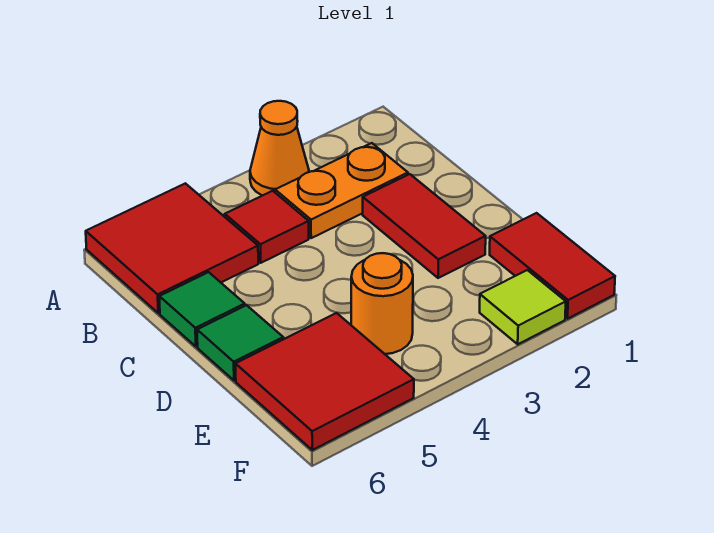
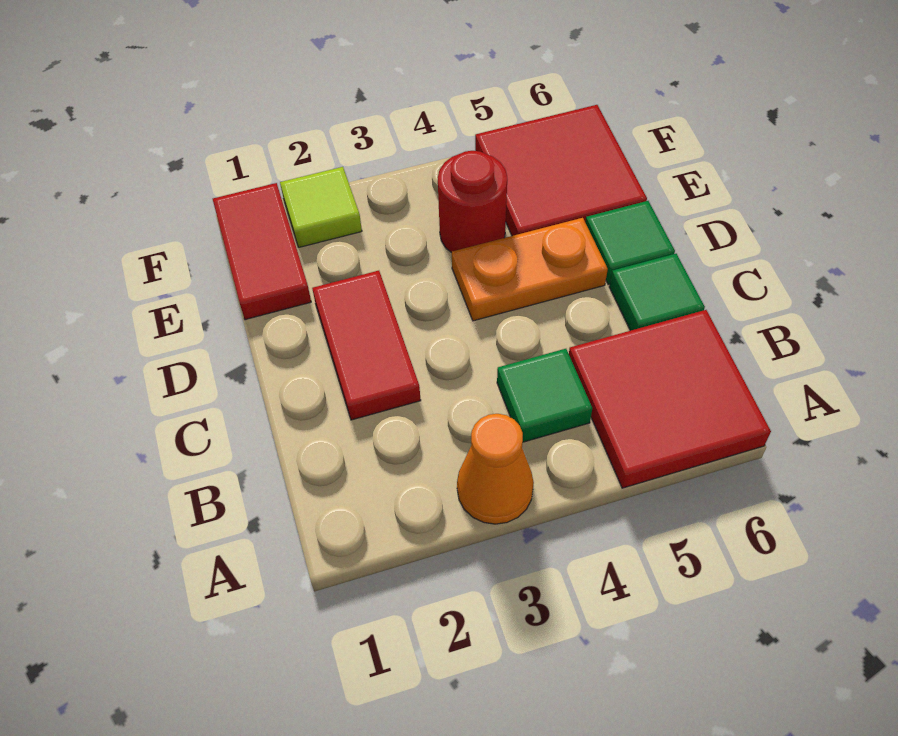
orange 1x2 plate [275,143,408,238] -> orange 1x2 plate moved to [452,218,608,321]
red 1x1 tile [225,191,309,263] -> green 1x1 tile [497,349,592,442]
orange 1x1 round brick [351,253,413,354] -> red 1x1 round brick [438,151,507,253]

